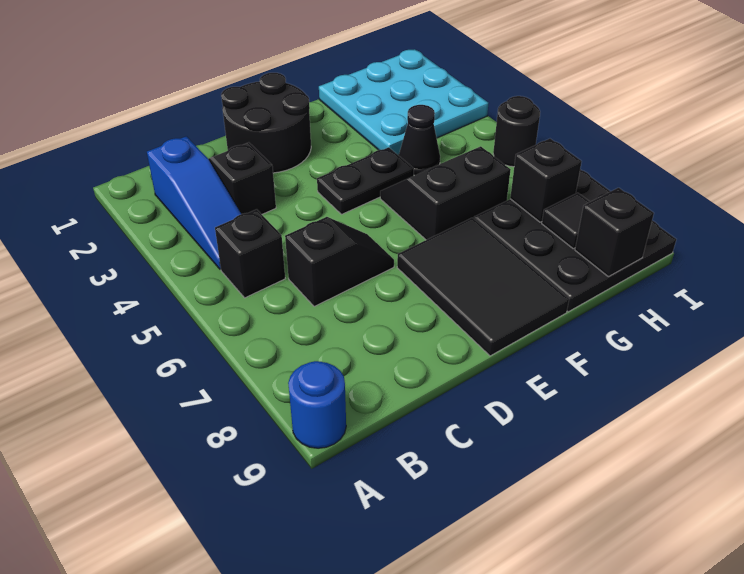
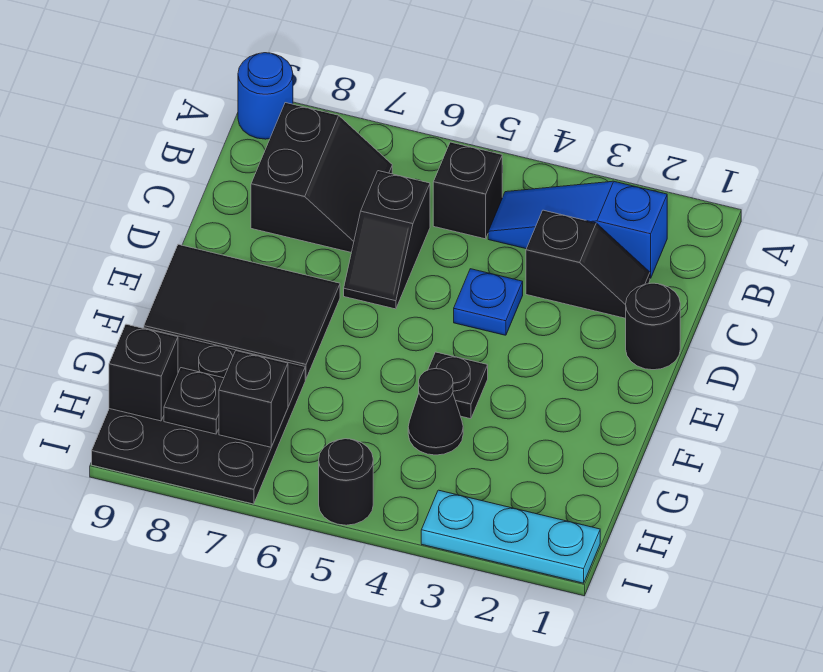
black 2x2 round brick [221,73,311,173] -> black 1x1 round brick [626,283,680,370]
none -> blue 1x1 plate [454,269,523,335]
black 1x2 plate [317,147,414,214] -> black 1x1 plate [428,352,488,419]
black 2x2 slope [380,146,511,240] -> black 2x2 slope moved to [251,103,392,253]
cyan 3x3 plate [319,49,489,155] -> cyan 1x3 plate [421,490,600,583]
black 1x1 tile [542,193,590,249] -> black 1x1 plate [164,368,224,434]

